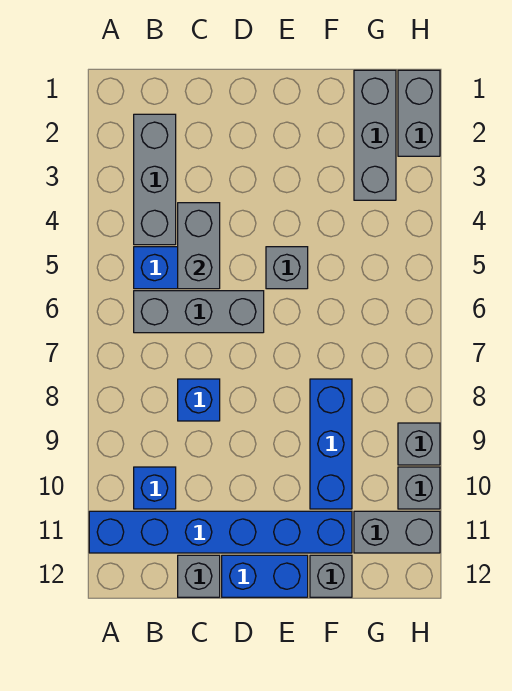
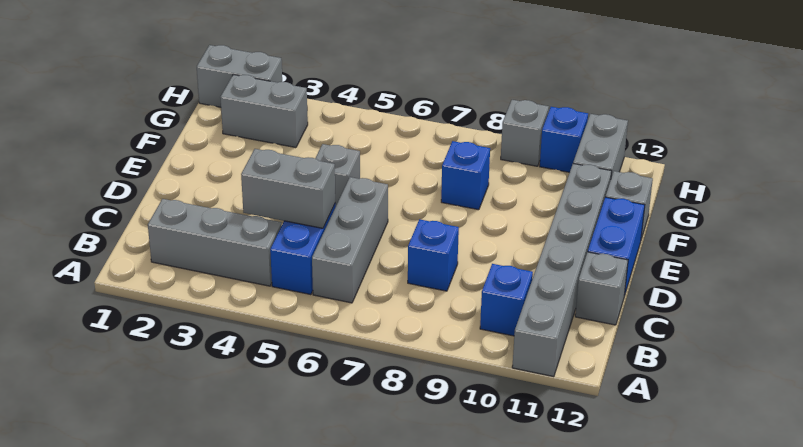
blue 1x6 brick [89,511,352,553] -> grey 1x6 brick [512,164,612,377]
blue 1x3 brick [310,379,352,509] -> blue 1x1 brick [441,141,490,210]
grey 1x3 brick [354,70,396,200] -> grey 1x2 brick [220,75,308,148]
grey 1x1 brick [398,467,440,509] -> blue 1x1 brick [540,107,588,172]

